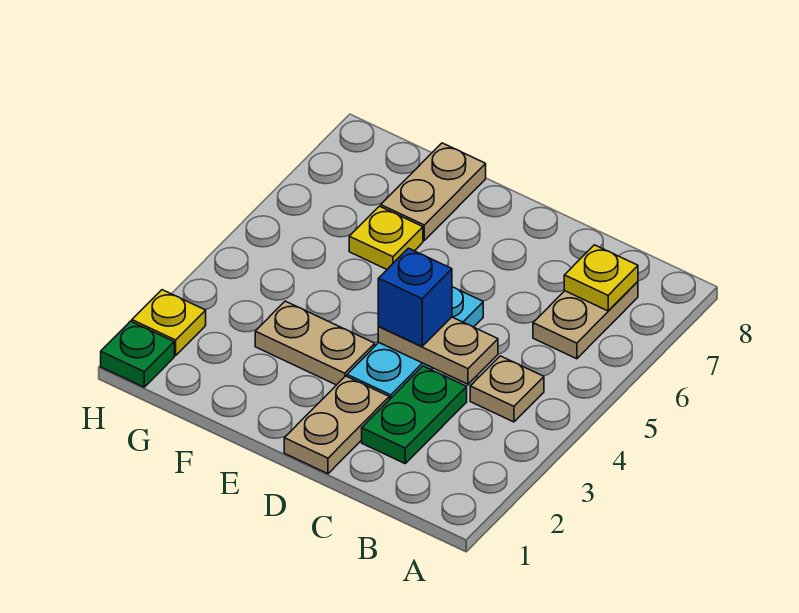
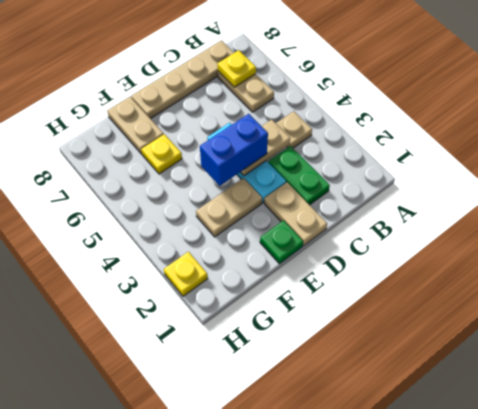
none -> tan 1x4 plate [131,41,234,119]
blue 1x1 brick [378,248,452,346] -> blue 1x2 brick [200,114,268,186]
green 1x1 plate [101,321,174,387] -> green 1x1 plate moved to [260,220,303,264]

